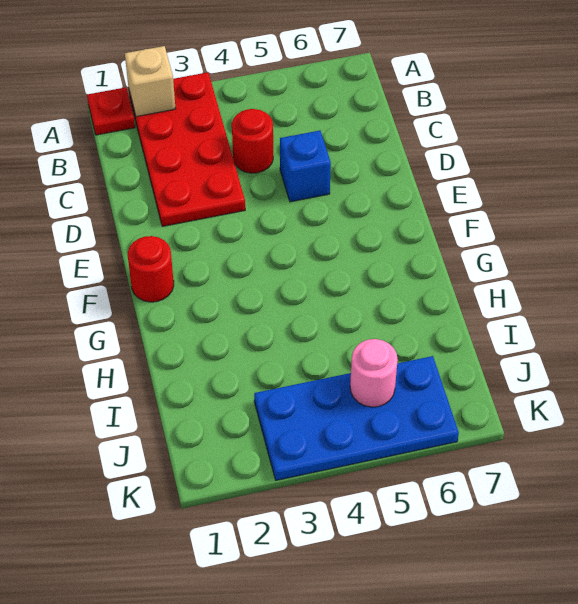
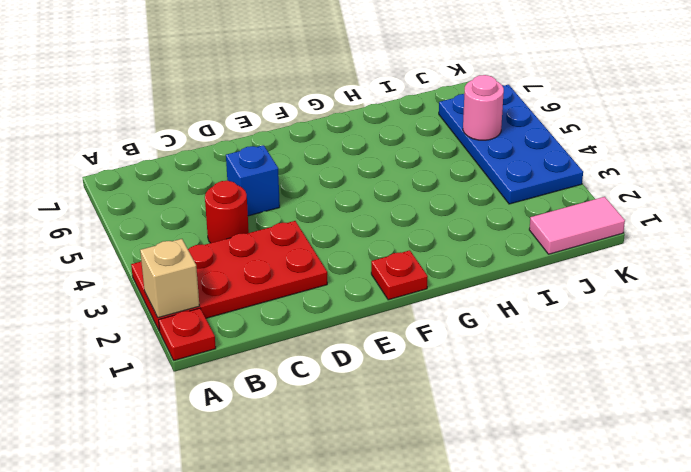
red 1x1 round brick [128,236,174,302] -> red 1x1 plate [371,250,428,300]
none -> pink 1x2 tile [529,197,625,254]

